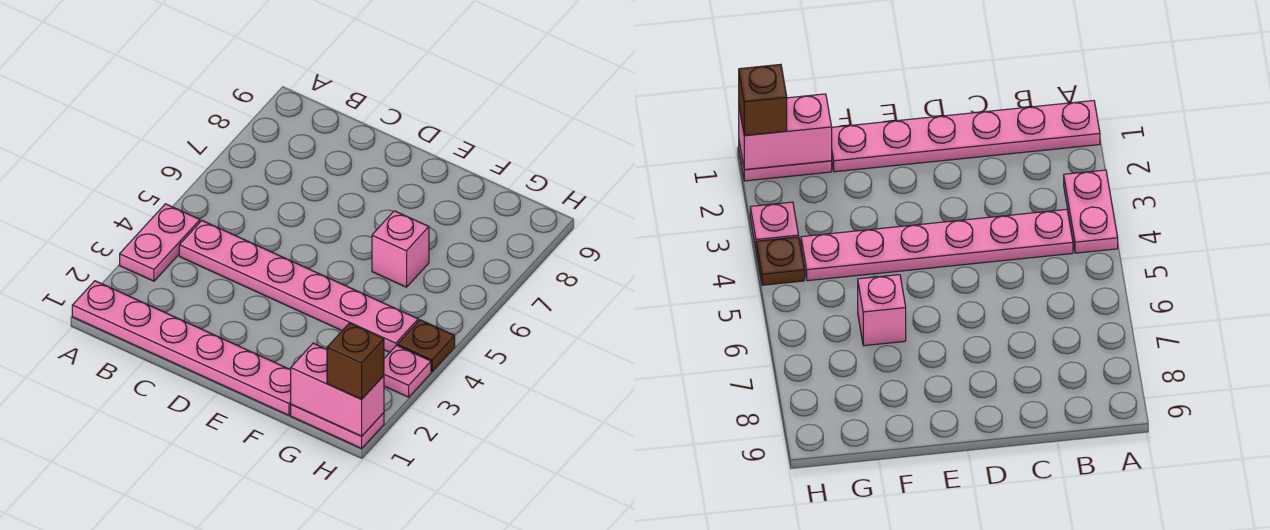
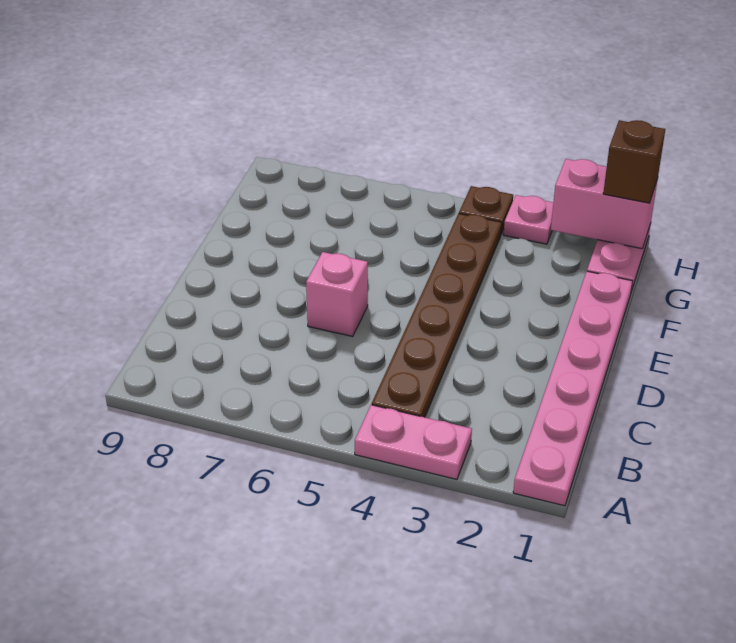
pink 1x6 plate [179,221,418,352] -> brown 1x6 plate [372,214,502,417]
pink 1x1 brick [372,211,429,287] -> pink 1x1 brick moved to [306,252,368,336]
pink 1x2 brick [291,343,384,436] -> pink 1x2 brick turned to [551,159,658,249]

